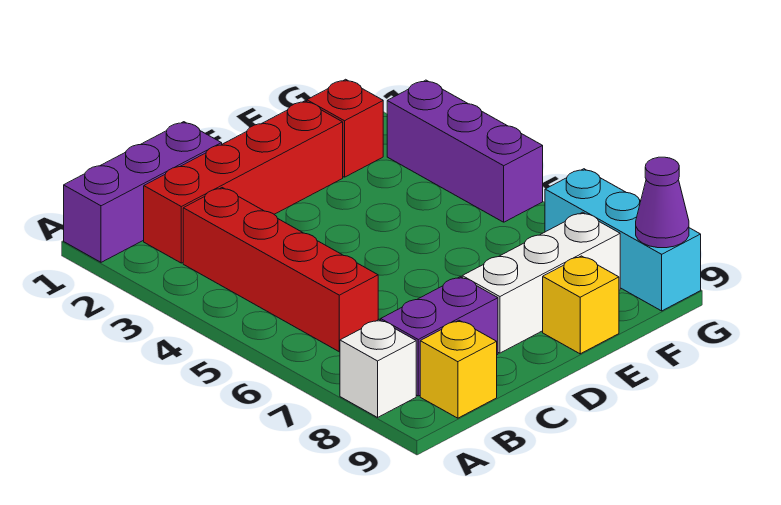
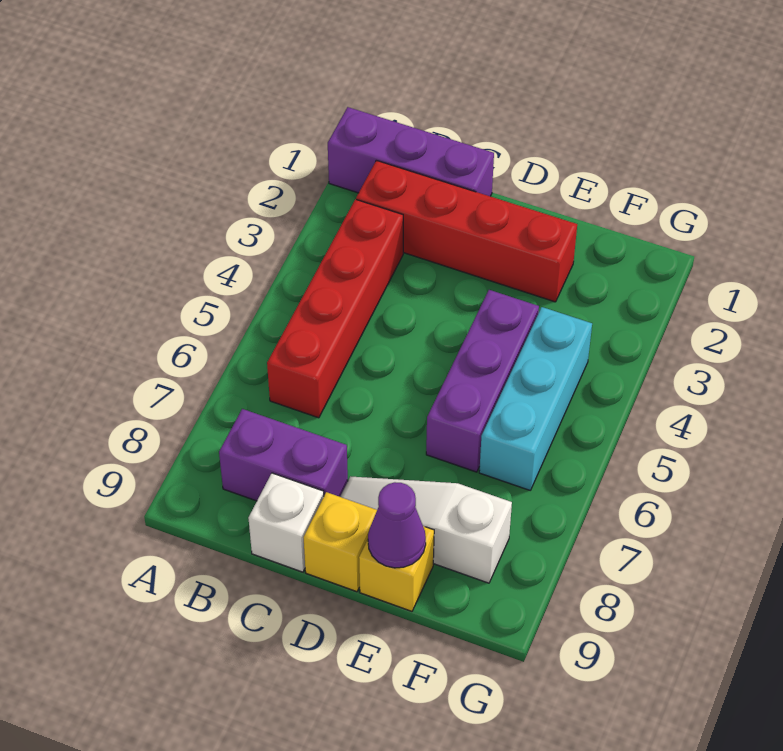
white 1x1 brick [340,320,416,417] -> white 1x1 brick moved to [248,473,324,572]
yellow 1x1 brick [420,321,497,418] -> yellow 1x1 brick moved to [303,492,377,592]
white 1x3 brick [462,212,620,353] -> white 1x3 slope [340,476,512,583]
red 1x1 brick [307,79,383,177] -> none
purple 1x3 brick [387,80,543,222] -> purple 1x3 brick moved to [426,290,539,472]
cyan 1x3 brick [545,169,701,311] -> cyan 1x3 brick moved to [479,307,592,490]
purple 1x1 cone [636,157,689,248] -> purple 1x1 cone moved to [368,482,426,568]

